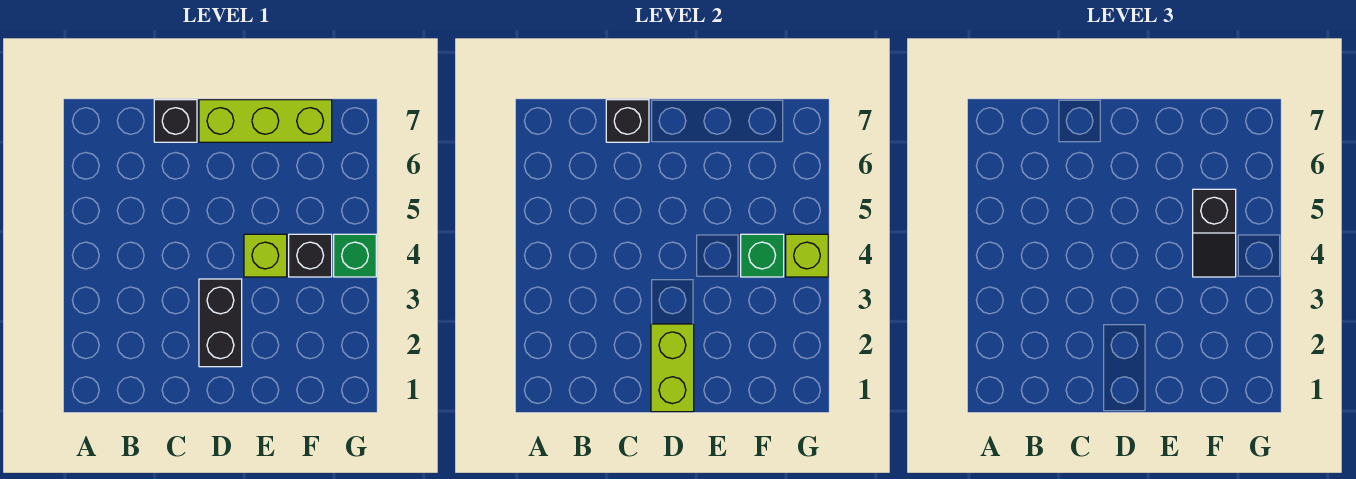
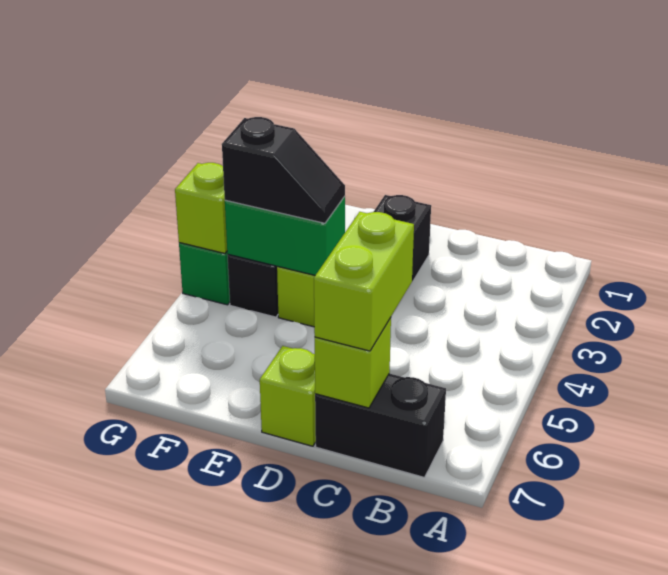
black 1x1 brick [154,100,197,142] -> black 1x2 brick [315,373,446,477]
black 1x1 brick [606,100,649,142] -> lime 1x1 brick [315,318,391,408]
lime 1x2 brick [651,324,694,412] -> lime 1x2 brick moved to [314,212,414,351]
lime 1x3 brick [199,100,332,142] -> lime 1x1 brick [260,346,316,446]
green 1x1 brick [741,234,784,277] -> green 1x2 brick [225,196,345,275]
black 1x2 slope [1193,189,1236,277] -> black 1x2 slope turned to [222,117,345,223]

